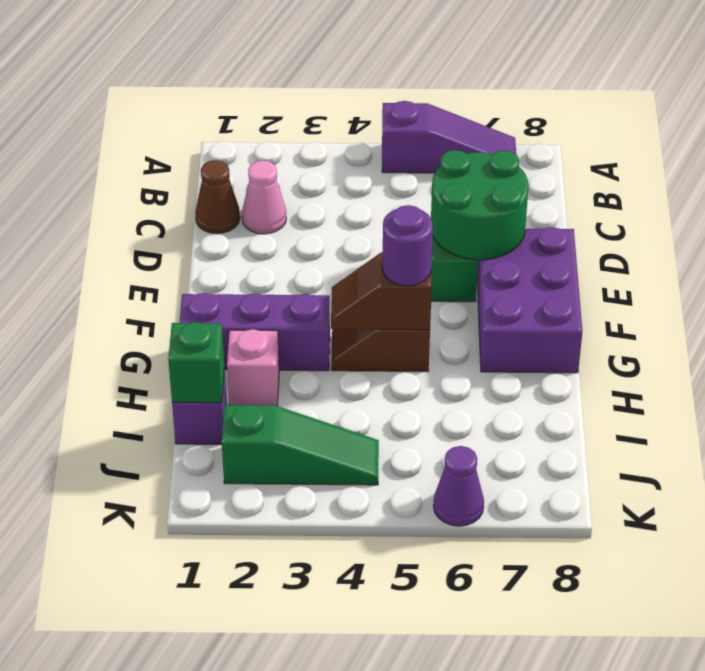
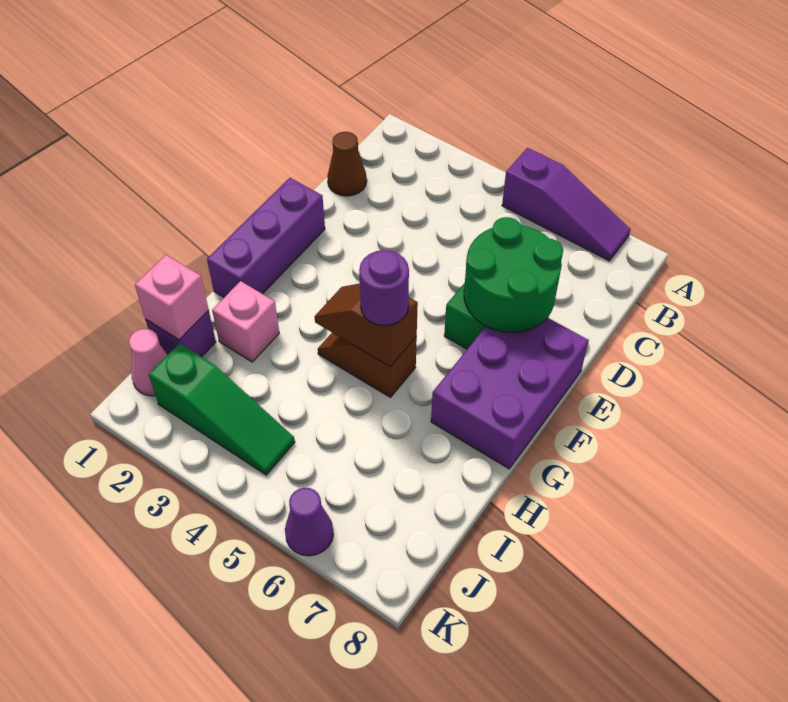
pink 1x1 cone [242,161,286,234] -> pink 1x1 cone moved to [129,329,167,396]
purple 1x3 brick [179,293,330,371] -> purple 1x3 brick turned to [207,178,325,297]
green 1x1 brick [168,322,224,403] -> pink 1x1 brick [135,255,209,340]

